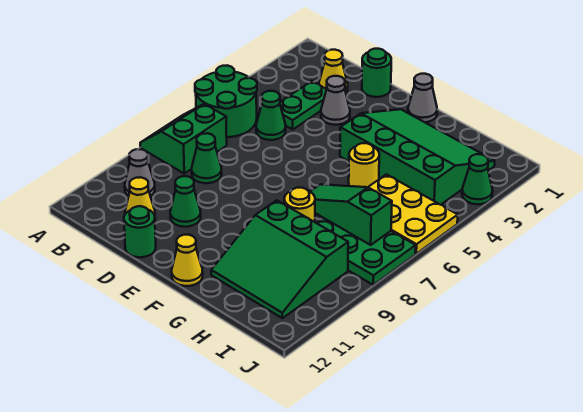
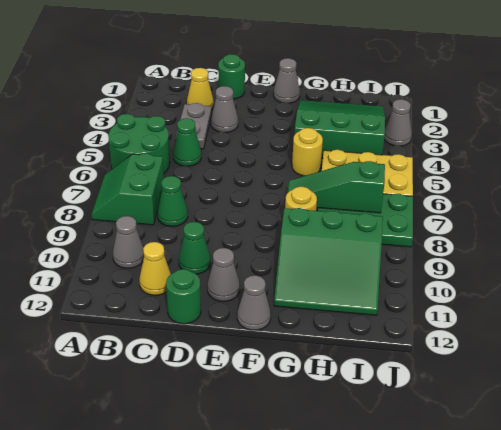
green 1x2 plate [280,81,327,129] -> grey 1x2 plate [176,103,212,149]
none -> grey 1x1 cone [207,248,240,301]
green 3x4 slope [340,109,495,205] -> green 3x3 slope [295,100,385,158]
yellow 1x1 cone [172,235,203,286] -> grey 1x1 cone [237,275,271,330]
green 1x1 cone [462,154,493,204] -> grey 1x1 cone [384,99,412,146]

